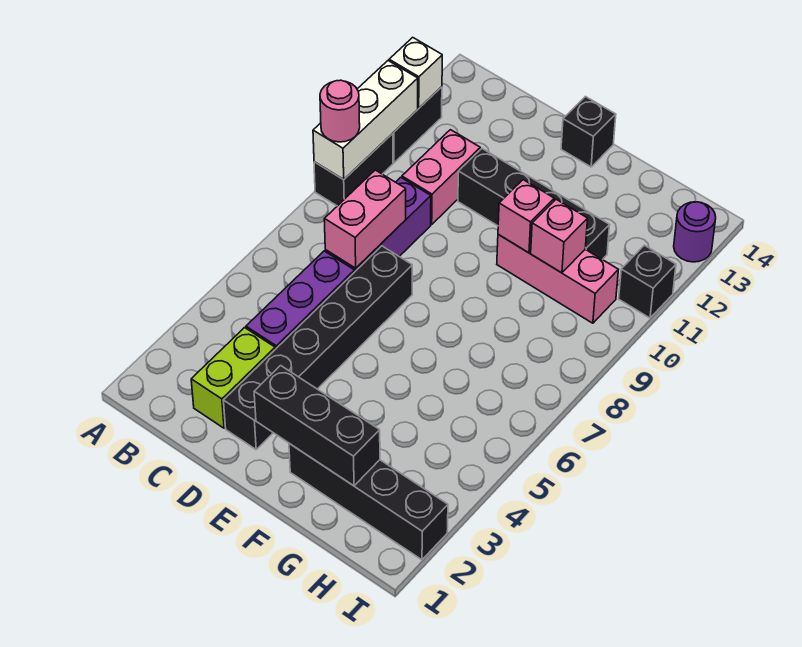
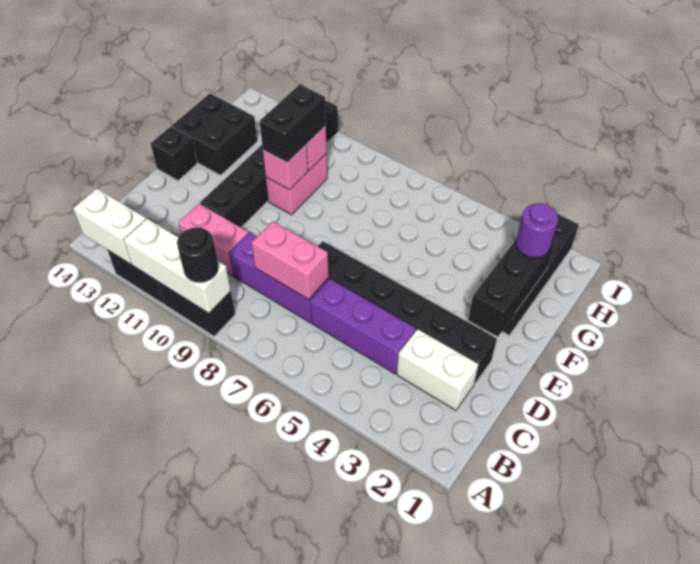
pink 1x1 round brick [320,80,360,142] -> black 1x1 round brick [177,228,219,283]
white 1x1 brick [389,37,442,108] -> white 1x2 brick [73,189,146,264]
lime 1x2 brick [191,328,275,428] -> white 1x2 brick [397,329,478,410]
pink 1x3 brick [497,235,618,323] -> pink 1x2 brick [266,154,327,215]
none -> black 1x2 brick [259,85,326,163]
none -> black 2x2 brick [171,94,257,175]
purple 1x1 round brick [674,202,716,262] -> purple 1x1 round brick moved to [516,203,558,258]

